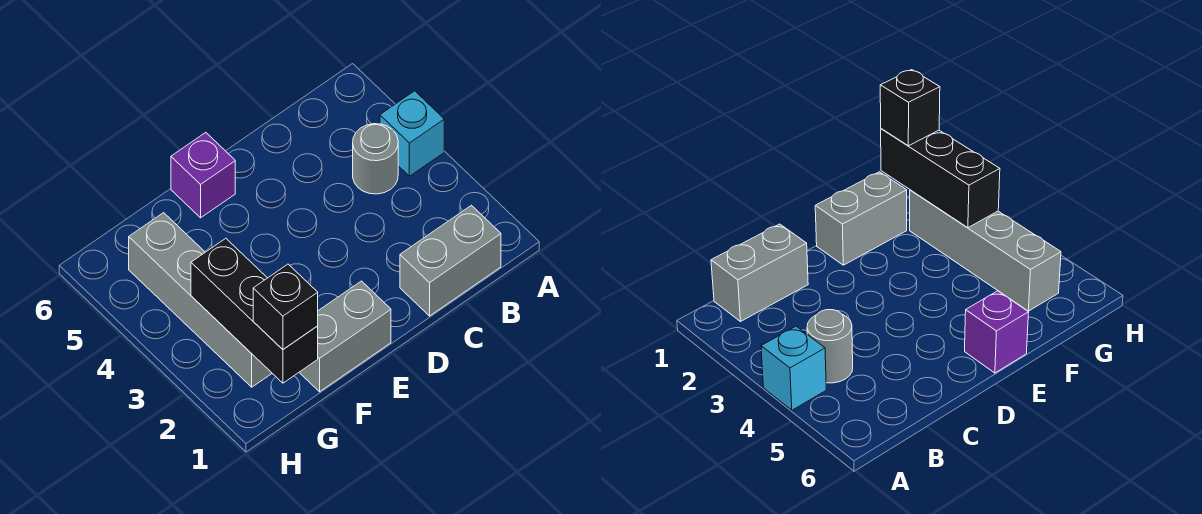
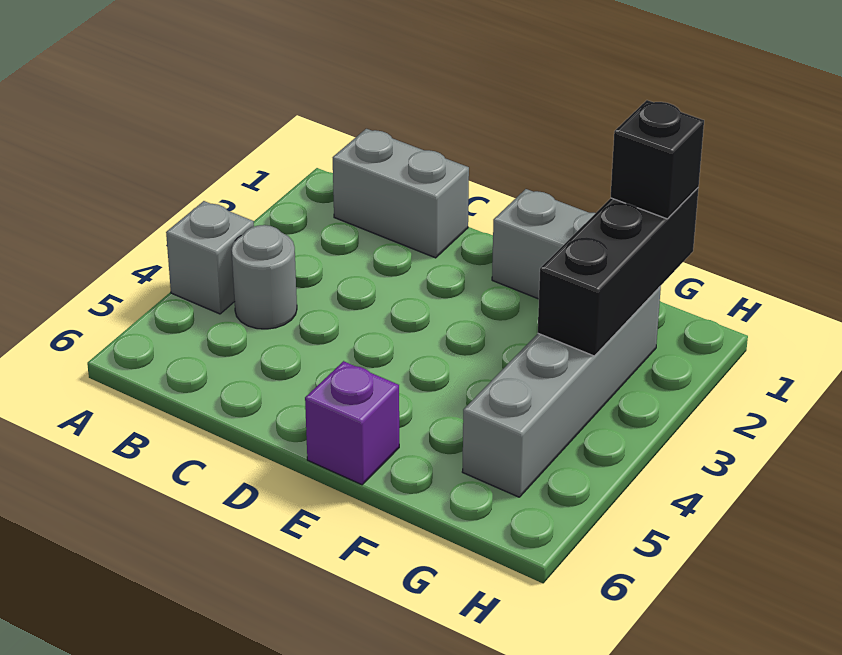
cyan 1x1 brick [380,91,444,176] -> grey 1x1 brick [166,201,254,314]

